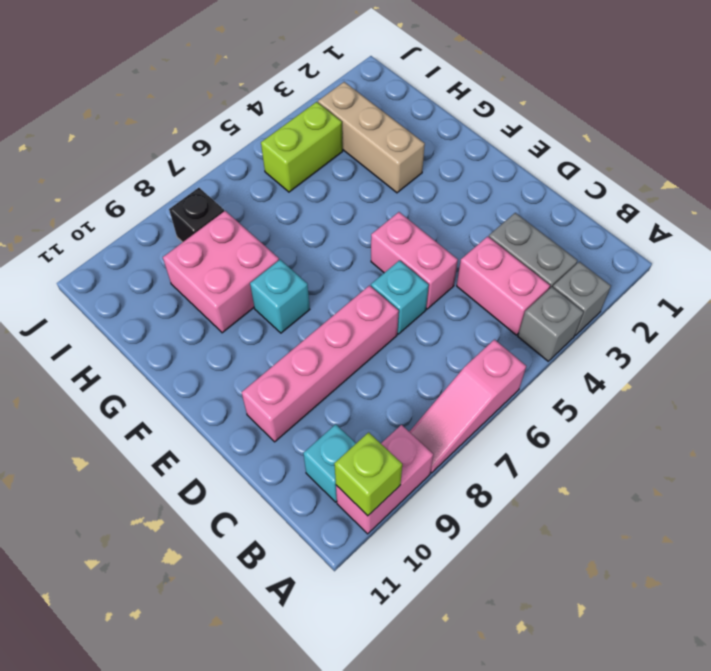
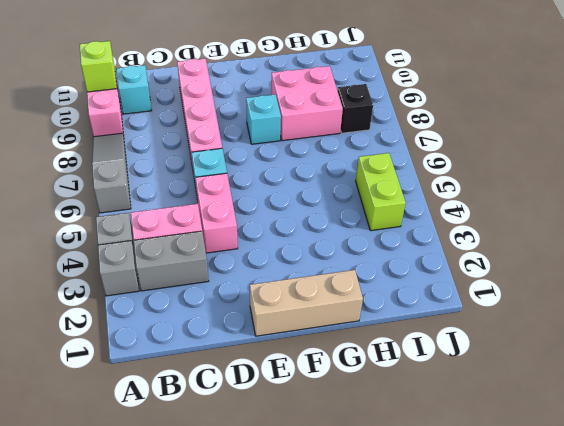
pink 1x3 slope [409,340,526,473] -> grey 1x3 slope [92,133,131,213]
pink 1x2 brick [371,212,458,309] -> pink 1x2 brick turned to [196,173,238,253]
tan 1x3 brick [318,82,425,193] -> tan 1x3 brick moved to [250,270,363,336]

